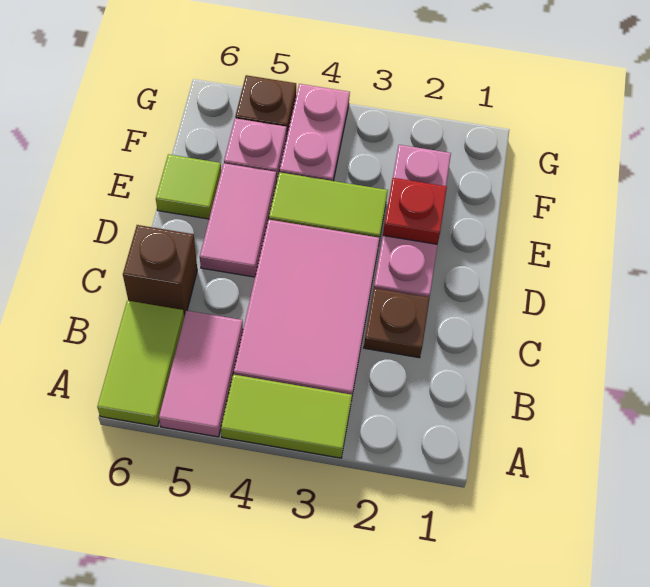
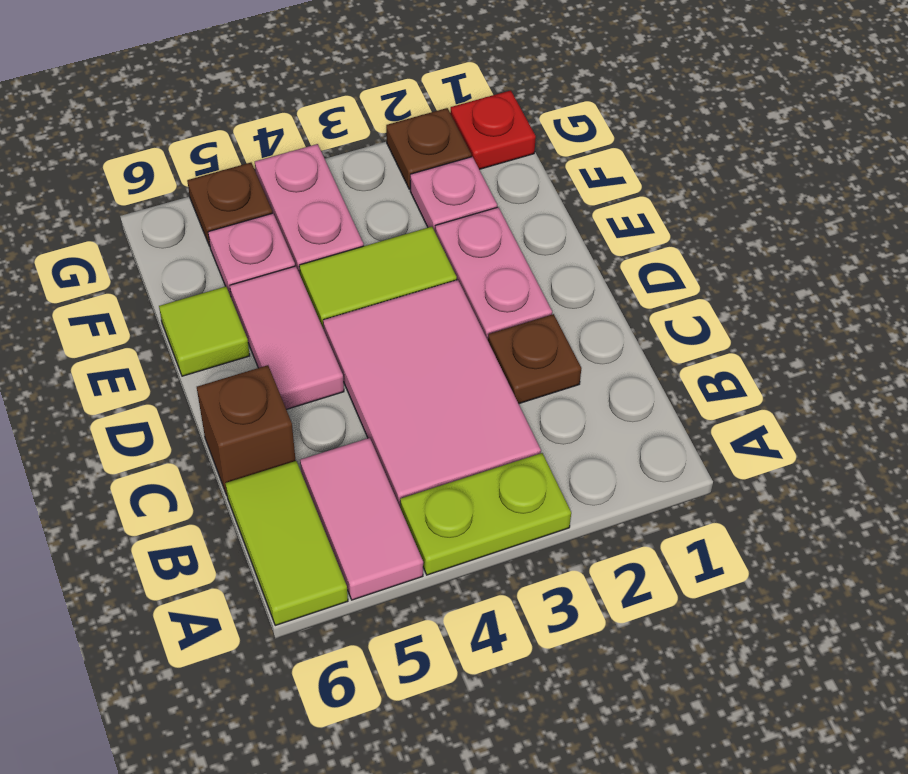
lime 1x2 tile [221,374,352,458] -> lime 1x2 plate [400,453,571,575]
red 1x1 plate [383,178,447,244] -> red 1x1 plate moved to [450,90,536,169]
none -> brown 1x1 plate [386,108,471,189]

